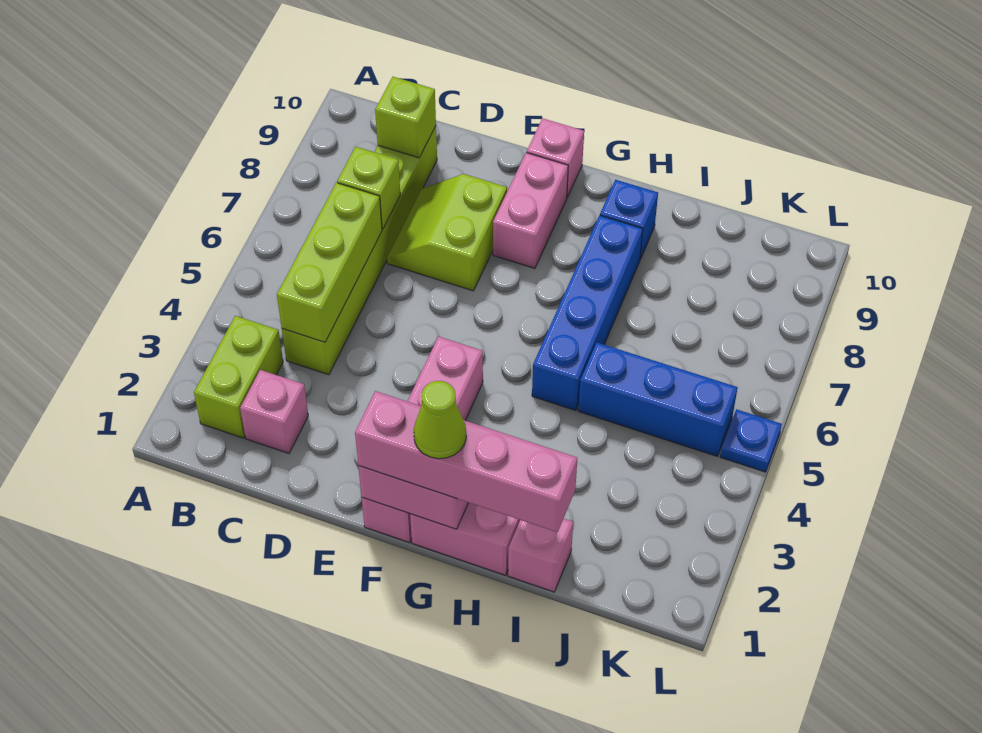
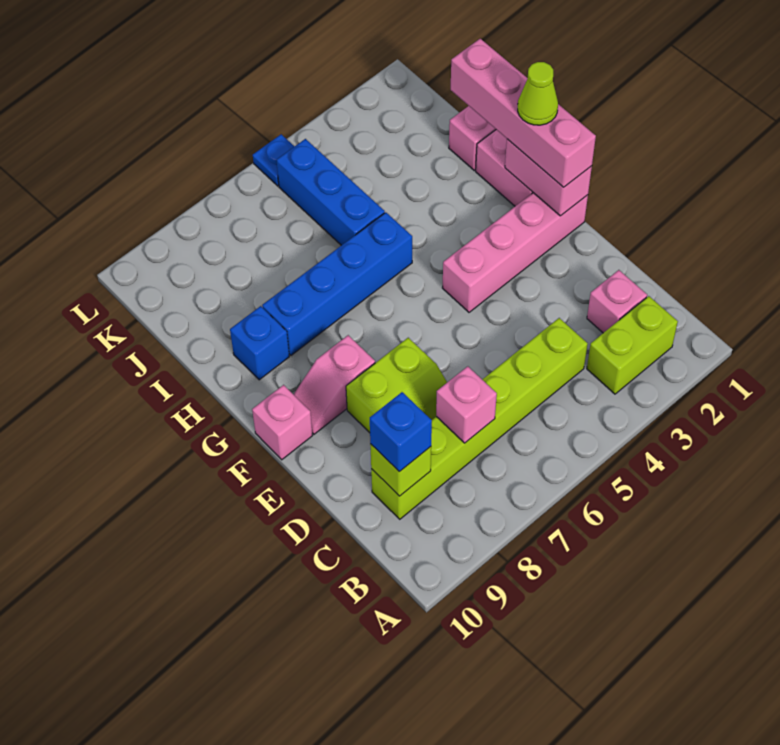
lime 1x3 brick [277,183,382,342] -> none
lime 1x1 brick [337,147,400,229] -> pink 1x1 brick [436,366,497,443]
none -> blue 1x1 brick [370,392,432,472]
pink 1x2 brick [493,153,568,268] -> pink 1x2 slope [293,335,375,434]

